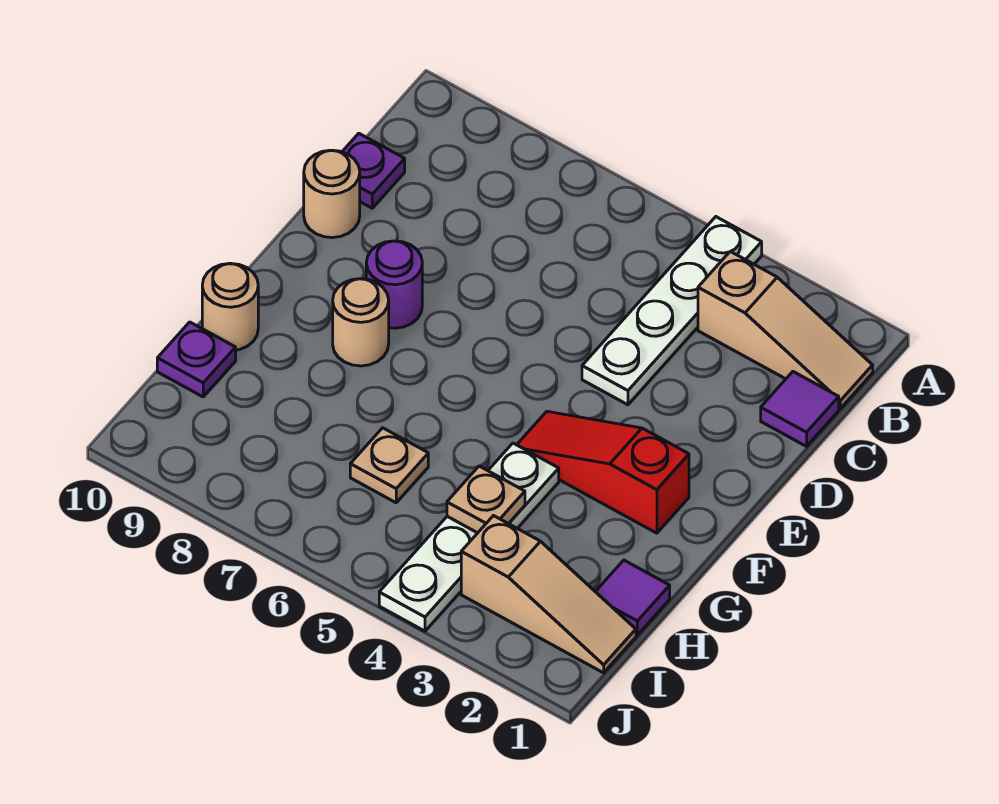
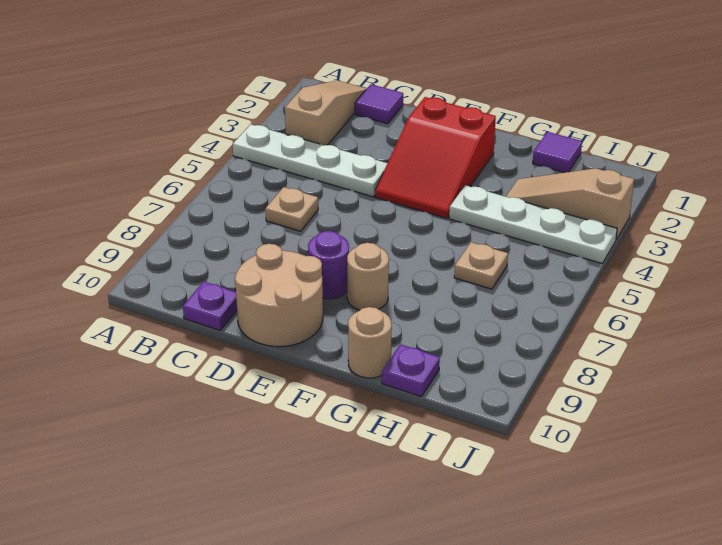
tan 1x1 round brick [304,150,360,238] -> tan 2x2 round brick [235,244,323,347]
red 1x3 slope [517,411,689,533] -> red 2x3 slope [375,97,496,218]
tan 1x1 plate [447,466,525,533] -> tan 1x1 plate moved to [265,187,318,231]
tan 1x3 slope [461,516,636,673] -> tan 1x3 slope turned to [506,168,634,240]

